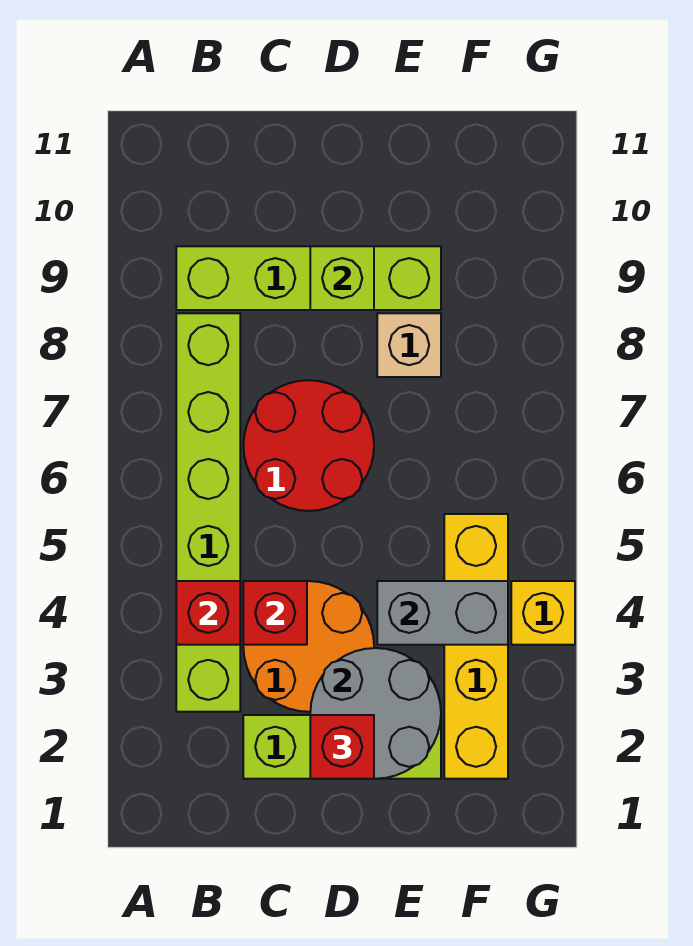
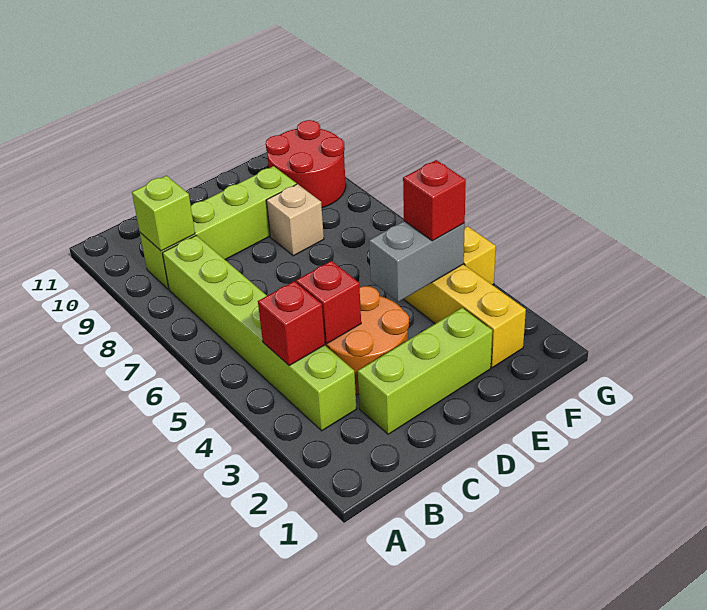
red 2x2 round brick [243,380,374,511] -> red 2x2 round brick moved to [266,120,346,208]
grey 2x2 round brick [310,648,441,779] -> none
red 1x1 brick [310,715,374,779] -> red 1x1 brick moved to [403,160,466,241]
lime 1x1 brick [310,246,374,310] -> lime 1x1 brick moved to [132,176,195,251]

